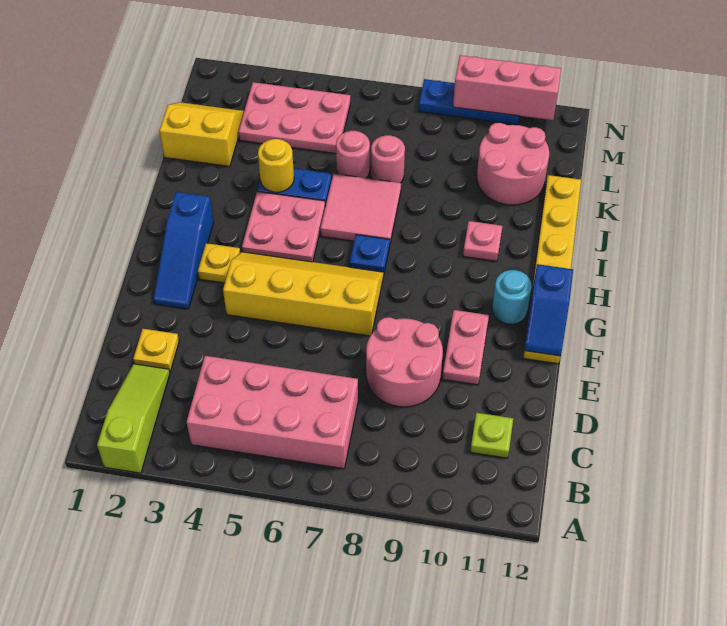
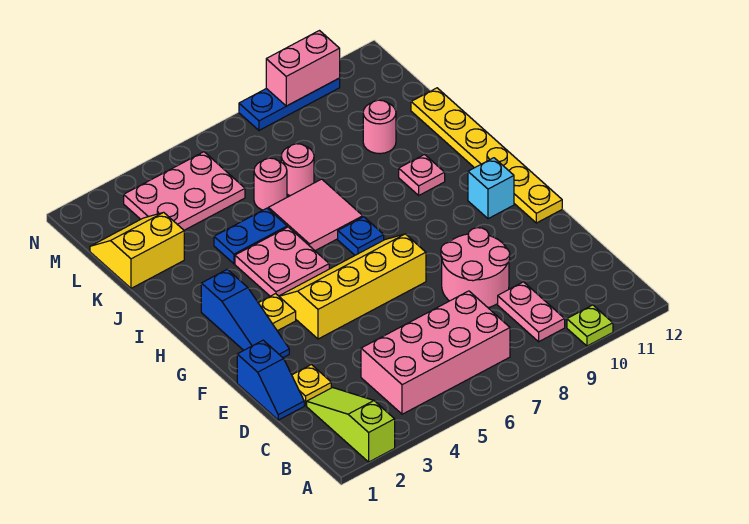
lime 1x1 plate [470,413,513,458] -> lime 1x1 plate moved to [567,305,613,346]
pink 1x2 plate [442,310,489,385] -> pink 1x2 plate moved to [498,282,565,342]
blue 1x2 slope [524,264,573,356] -> blue 1x2 slope moved to [237,340,304,420]
cyan 1x1 round brick [492,270,532,324] -> cyan 1x1 brick [468,158,514,219]
yellow 1x1 round brick [258,139,294,192] -> none
pink 2x2 round brick [477,123,549,205] -> pink 1x1 round brick [363,100,396,154]
pink 1x3 brick [453,55,561,120] -> pink 1x2 brick [266,31,340,106]

